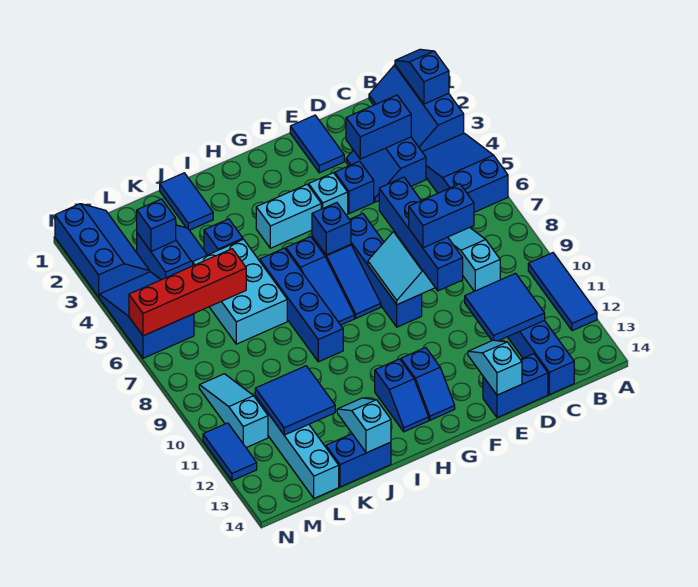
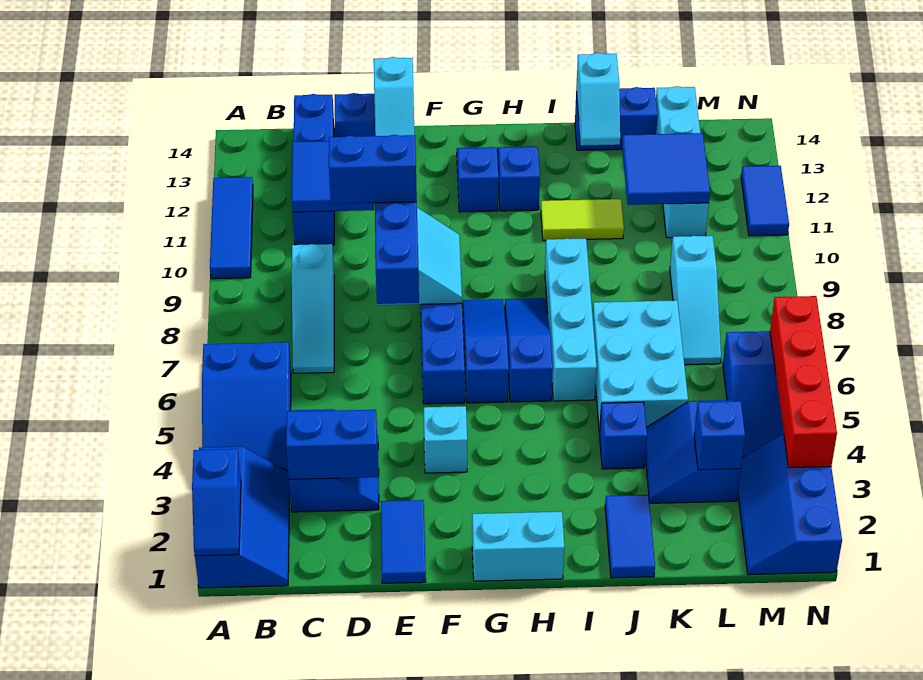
blue 1x1 brick [335,161,374,214] -> none
cyan 1x2 brick [256,185,321,248] -> cyan 1x2 brick moved to [472,512,564,581]
blue 1x1 brick [312,203,351,255] -> none
blue 1x4 brick [260,248,343,362] -> cyan 1x4 brick [545,238,597,401]
none -> lime 1x2 tile [541,199,624,240]
red 1x4 brick [129,249,246,336] -> red 1x4 brick turned to [770,296,837,468]
cyan 1x3 slope [199,374,268,448] -> cyan 1x3 slope moved to [670,236,721,365]

